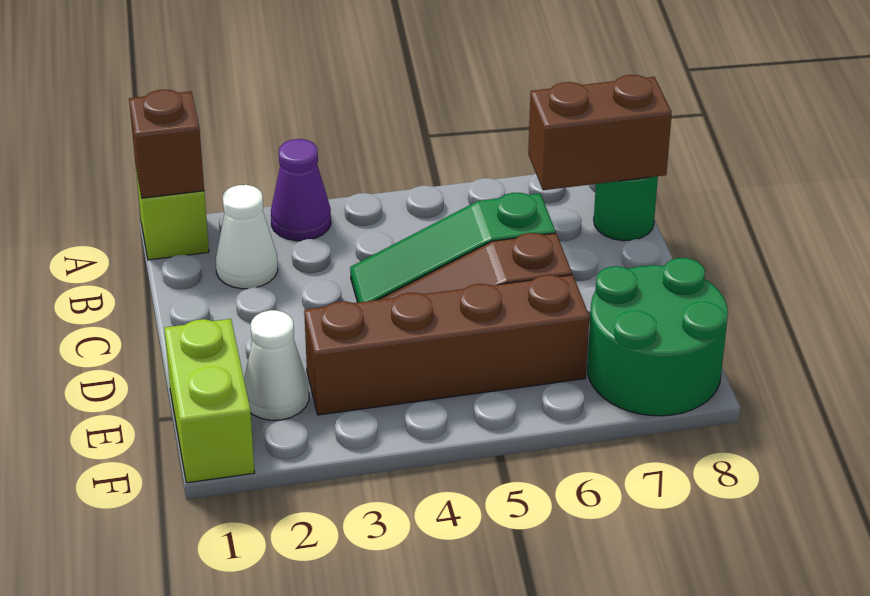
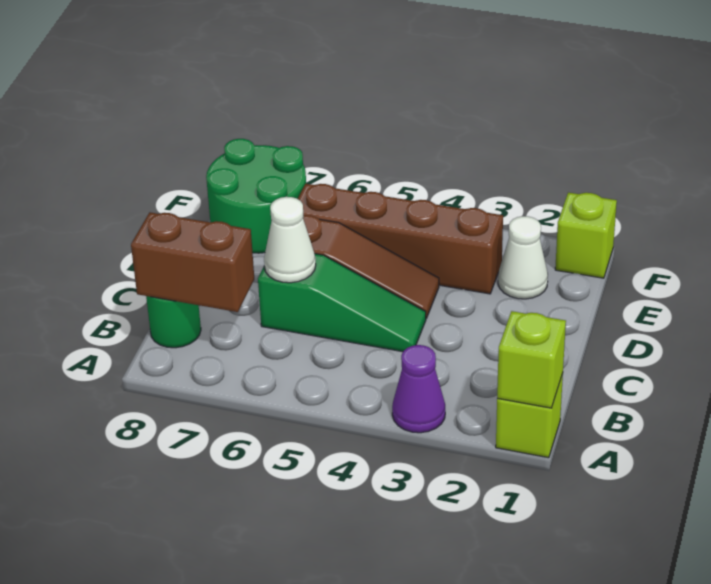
brown 1x1 brick [129,90,204,198] -> lime 1x1 brick [497,311,566,408]
white 1x1 cone [216,185,278,289] -> white 1x1 cone moved to [264,197,316,283]
lime 1x2 brick [164,319,255,483] -> lime 1x1 brick [555,192,617,278]

